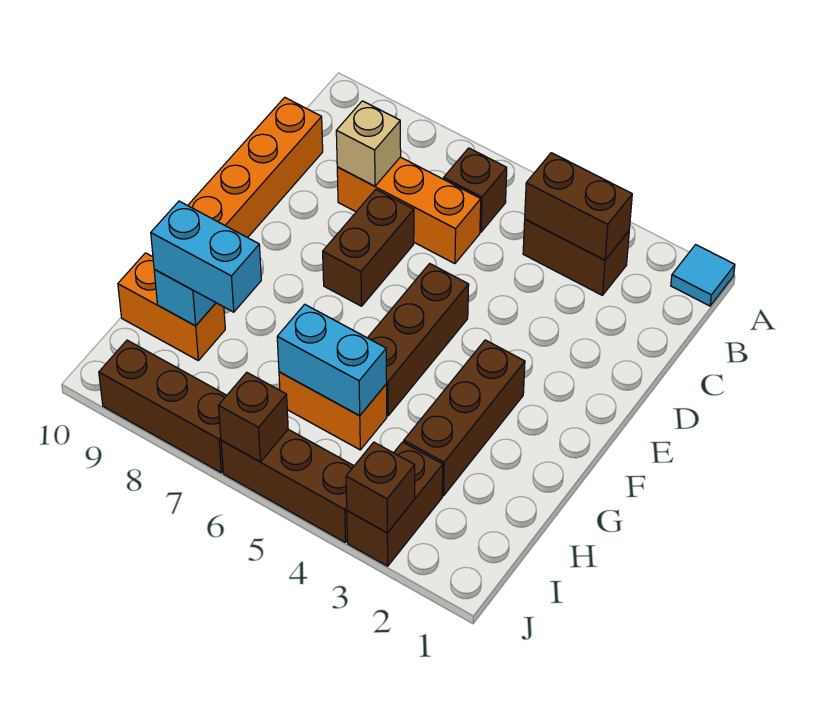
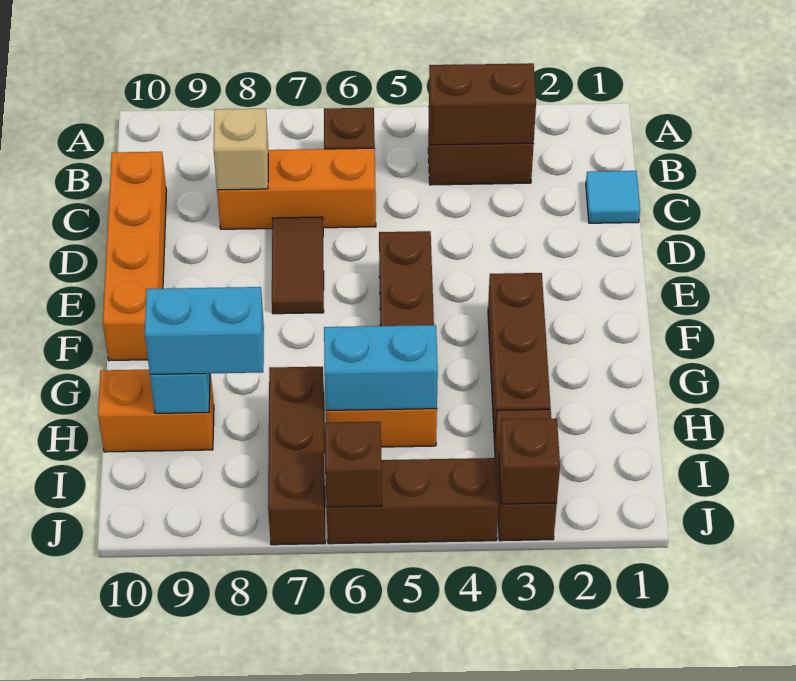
cyan 1x1 tile [671,245,735,306] -> cyan 1x1 tile moved to [586,171,640,223]
brown 1x2 brick [323,190,414,306] -> brown 1x2 tile [272,217,324,314]
brown 1x3 brick [99,340,227,473] -> brown 1x3 brick turned to [268,367,325,545]

